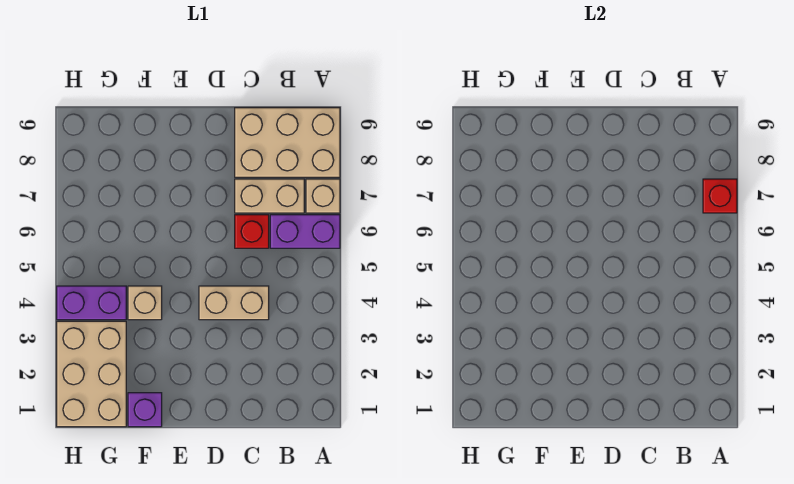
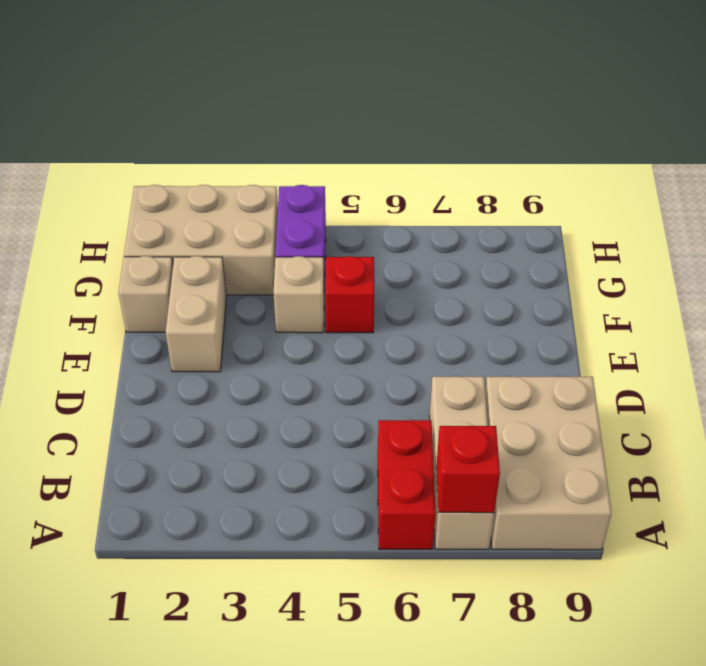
purple 1x2 brick [270,215,340,248] -> red 1x2 brick [378,420,436,549]
tan 1x2 brick [199,286,269,320] -> tan 1x2 brick moved to [166,256,227,372]
red 1x1 brick [235,215,269,248] -> red 1x1 brick moved to [325,256,374,333]
purple 1x1 brick [128,393,162,427] -> tan 1x1 brick [118,256,173,332]

